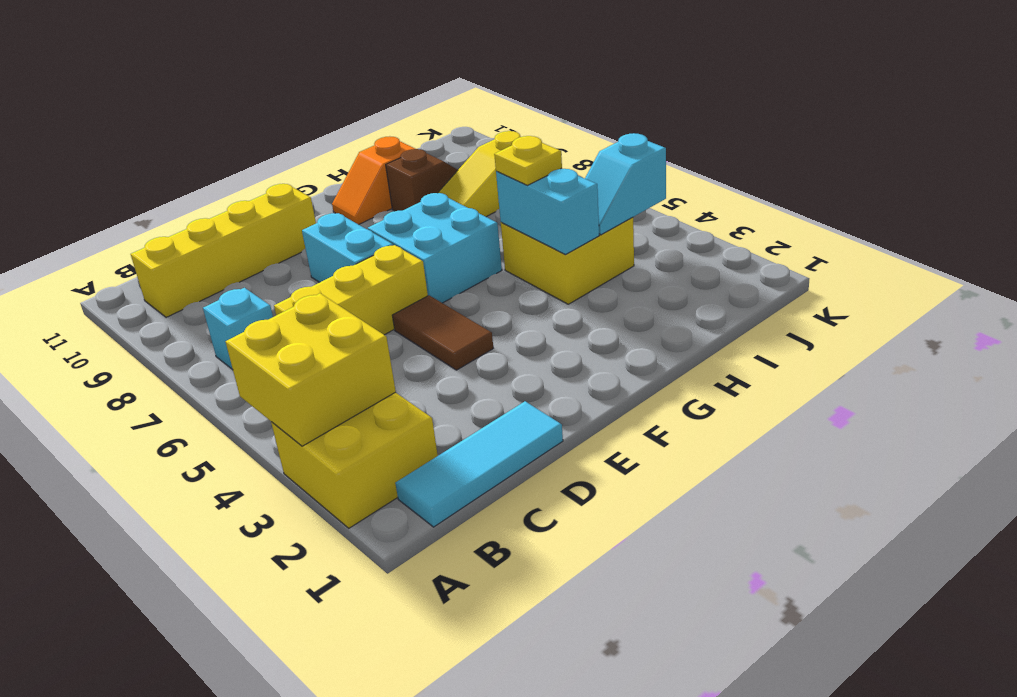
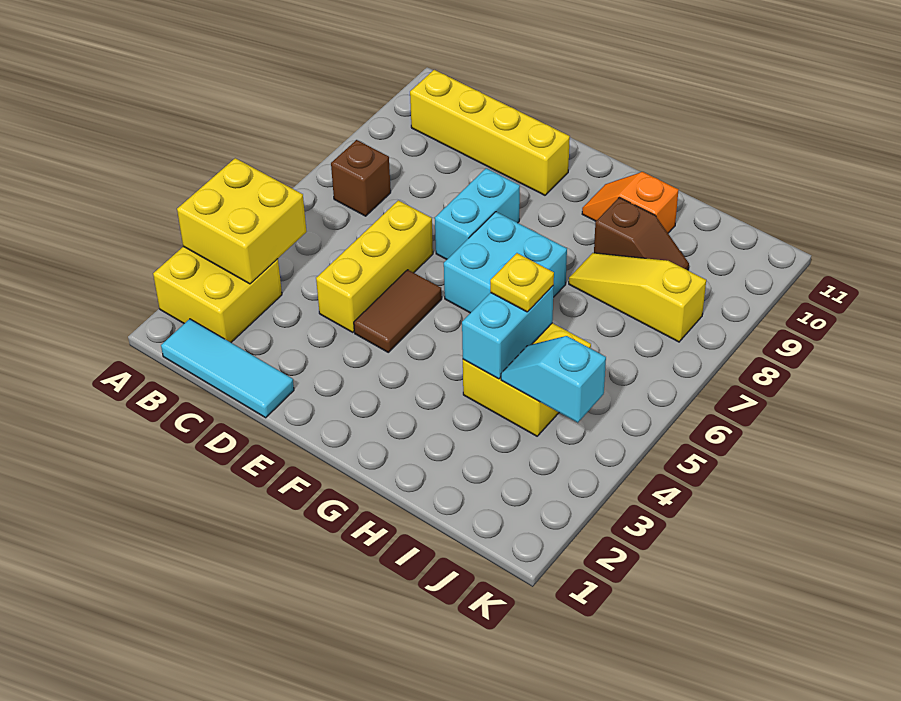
cyan 1x1 brick [203,288,273,370] -> brown 1x1 brick [331,140,391,216]
yellow 1x3 brick [274,245,428,335] -> yellow 1x3 brick turned to [316,200,433,333]

